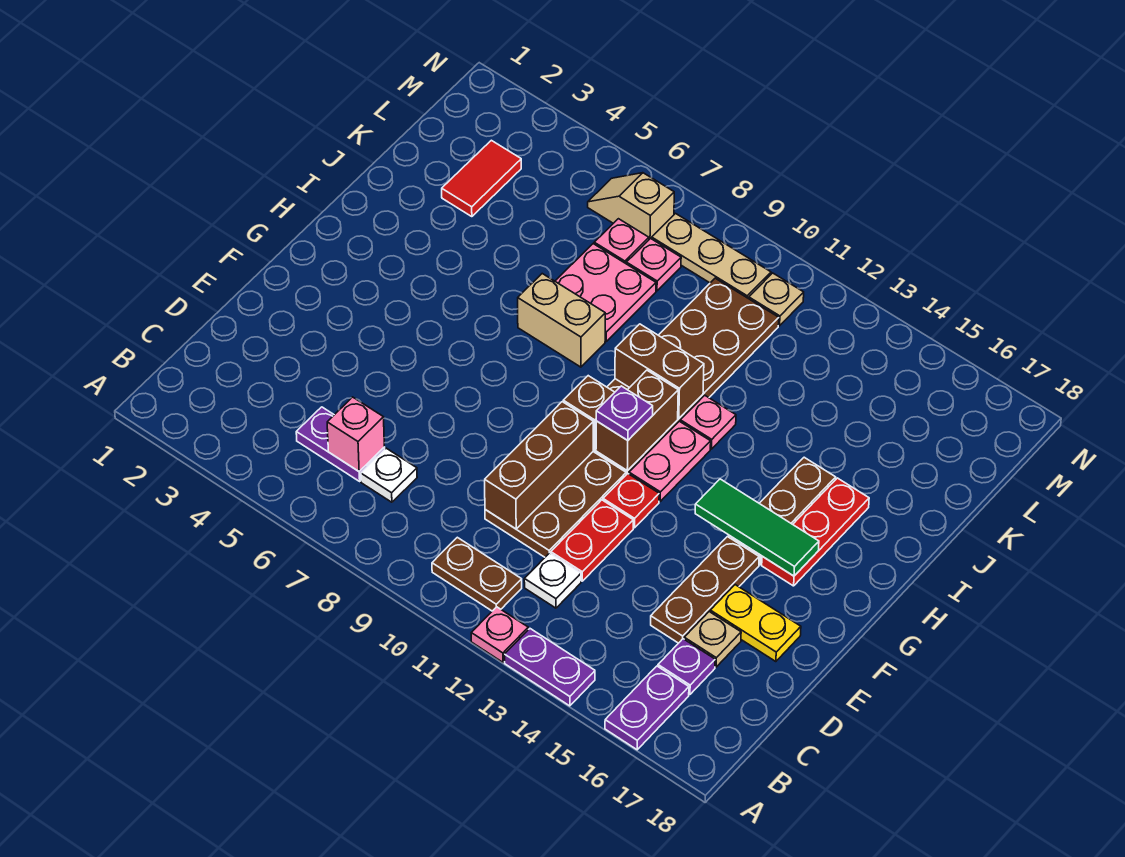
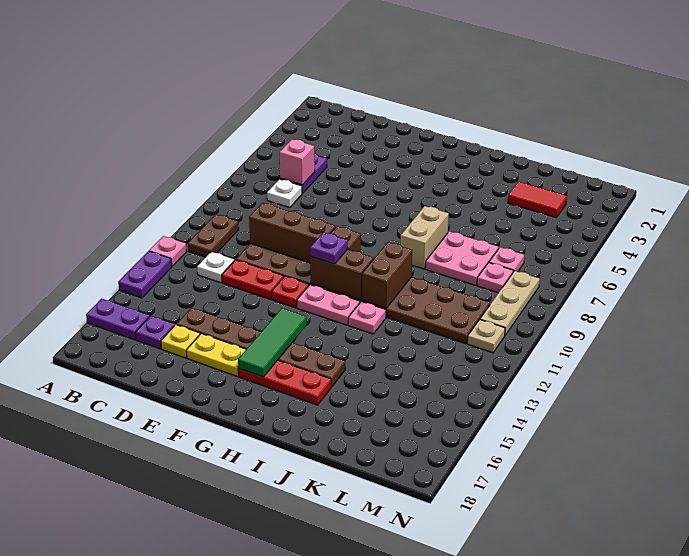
tan 1x1 plate [684,612,741,667] -> yellow 1x1 plate [161,325,200,358]
yellow 1x2 plate [710,585,801,662] -> yellow 1x2 plate turned to [186,333,246,377]
tan 1x2 slope [588,173,674,239] -> none

